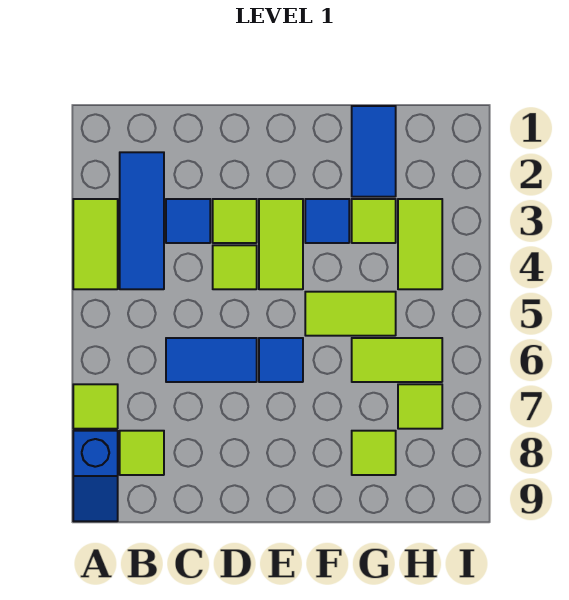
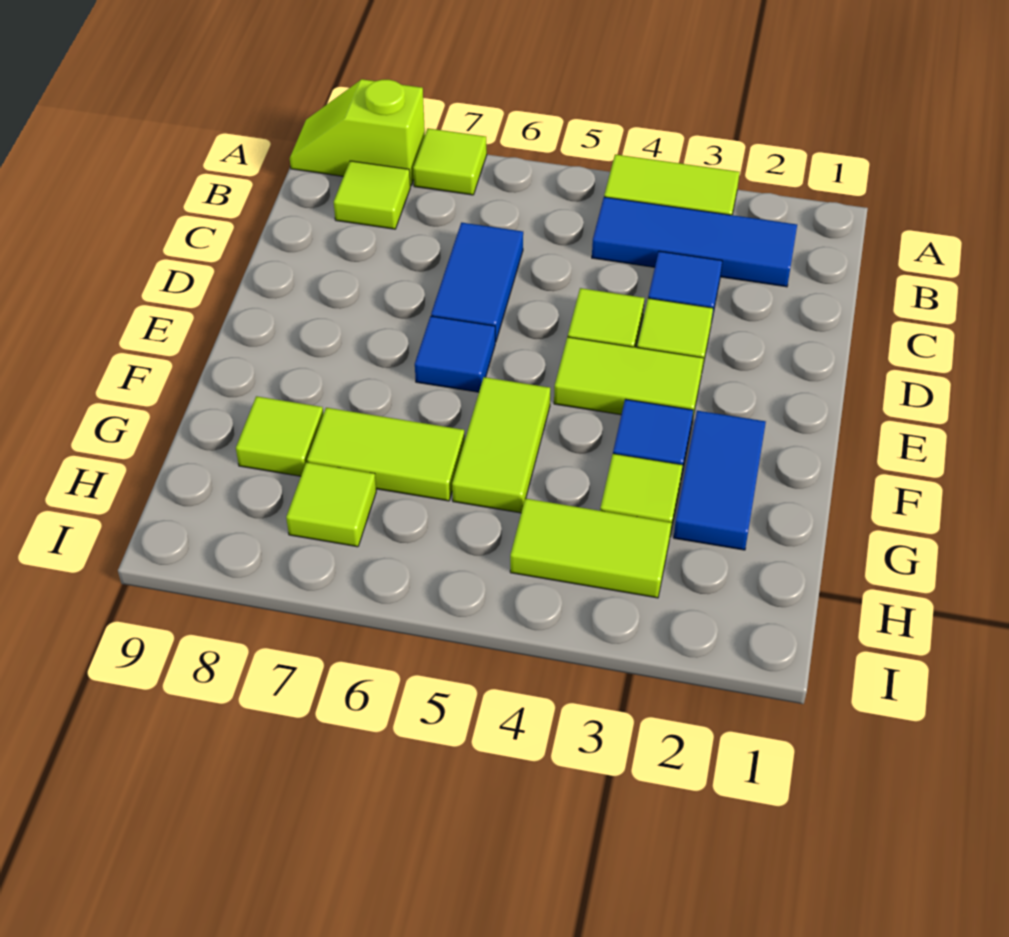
blue 1x2 slope [73,431,118,521] -> lime 1x2 slope [290,79,425,186]
blue 1x2 tile [352,106,396,197] -> blue 1x2 tile turned to [674,411,766,550]
lime 1x2 tile [352,338,442,382] -> lime 1x2 tile turned to [307,408,465,501]

